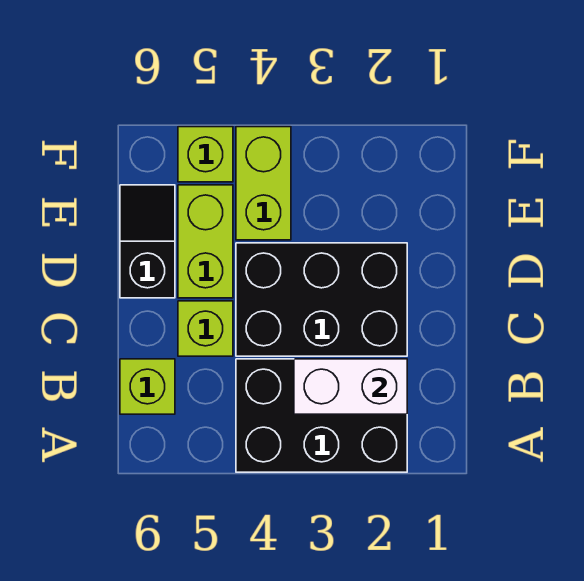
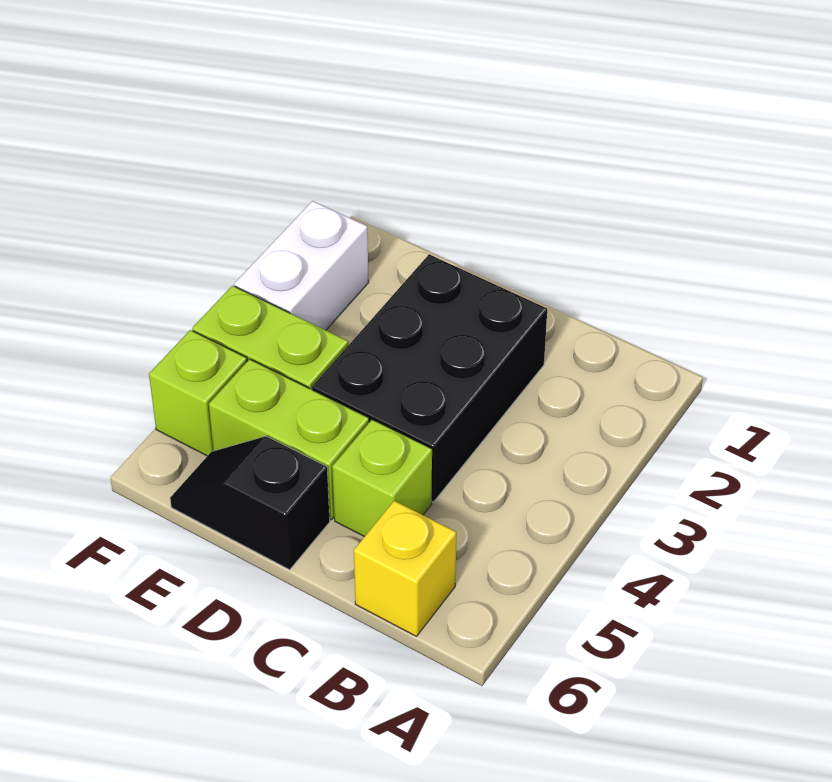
black 2x3 brick [236,359,407,472] -> none
white 1x2 brick [294,359,407,414] -> white 1x2 brick moved to [234,201,369,330]
lime 1x1 brick [120,359,175,414] -> yellow 1x1 brick [354,501,456,636]

